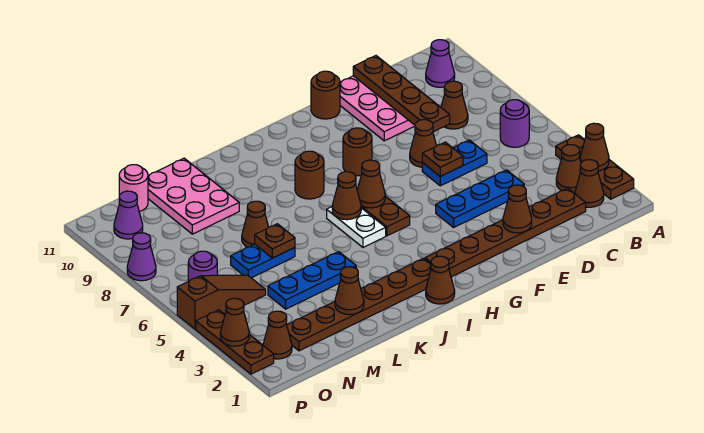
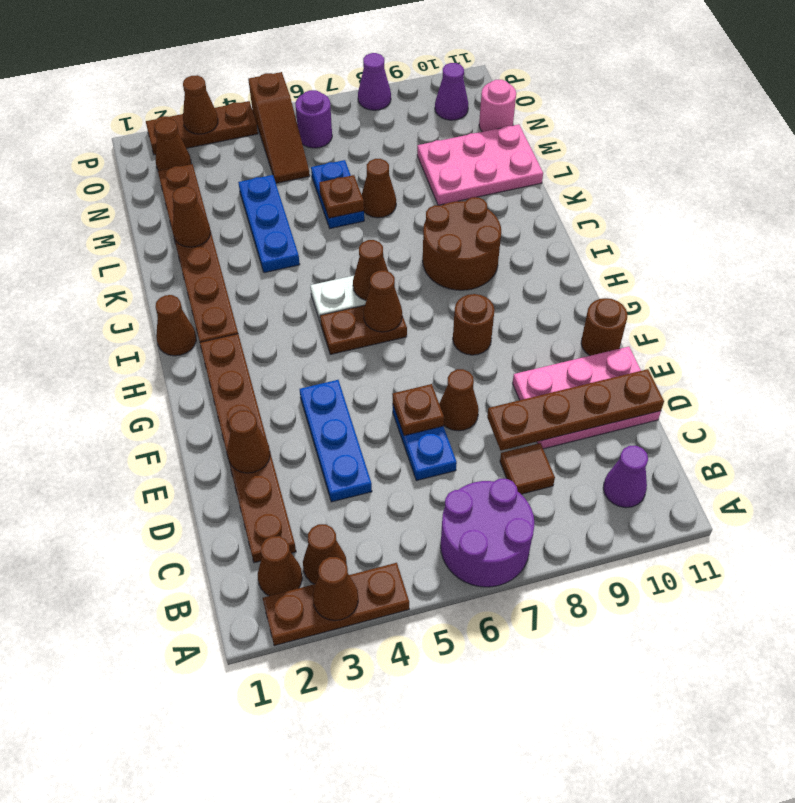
purple 1x1 round brick [500,100,529,147] -> purple 2x2 round brick [441,479,534,587]
brown 1x1 cone [441,81,468,129] -> brown 1x1 tile [500,443,555,494]
brown 1x1 round brick [295,151,324,199] -> brown 2x2 round brick [423,197,501,290]

